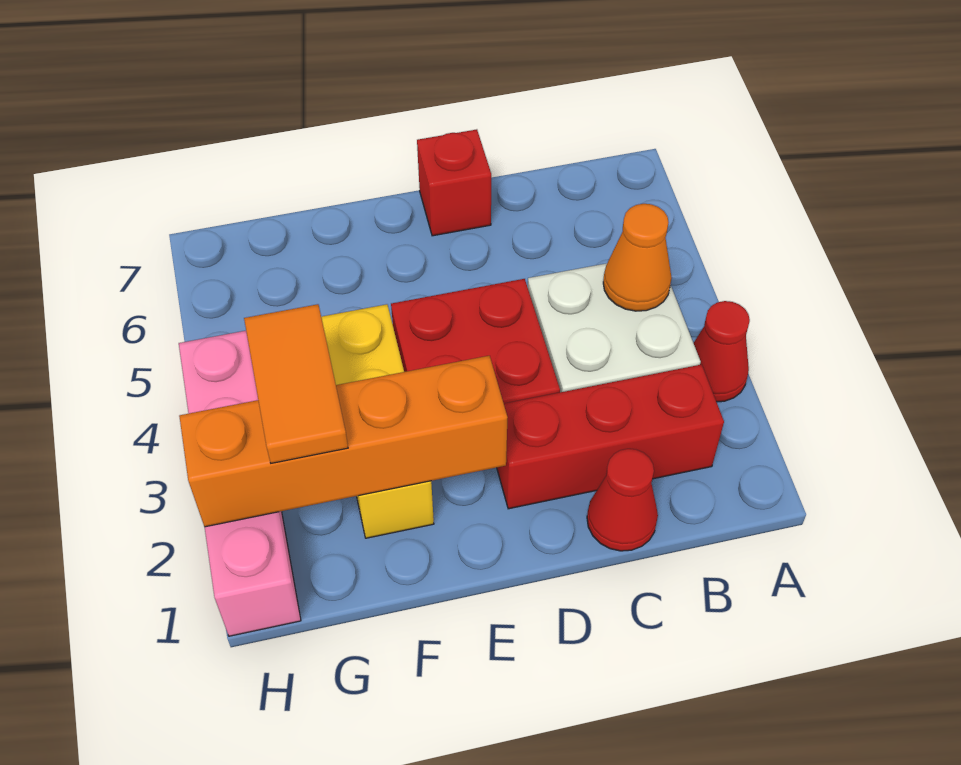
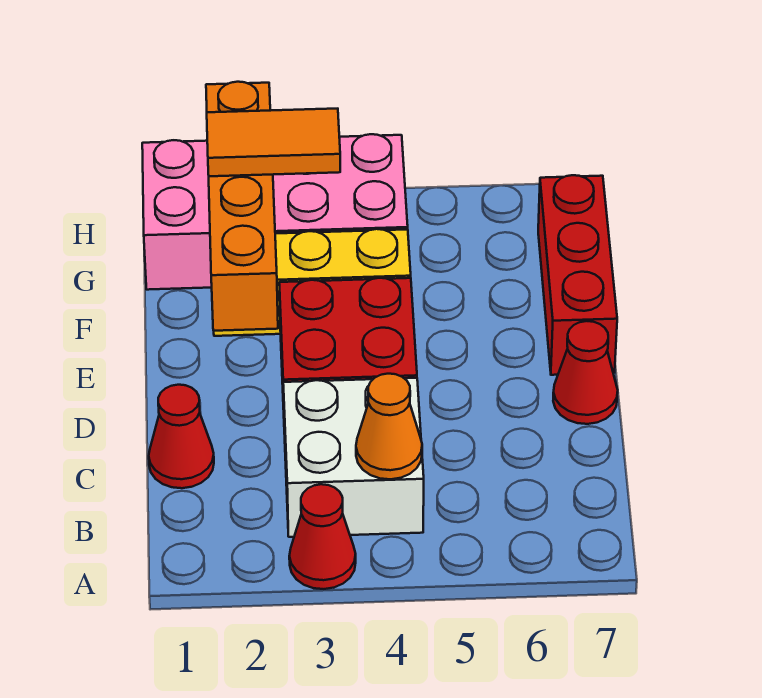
red 1x3 brick [497,365,724,509] -> red 1x3 brick moved to [538,175,617,375]
red 1x1 brick [417,129,491,236] -> red 1x1 cone [553,321,618,424]
pink 1x4 brick [179,331,301,636] -> pink 2x4 brick [142,134,408,290]

